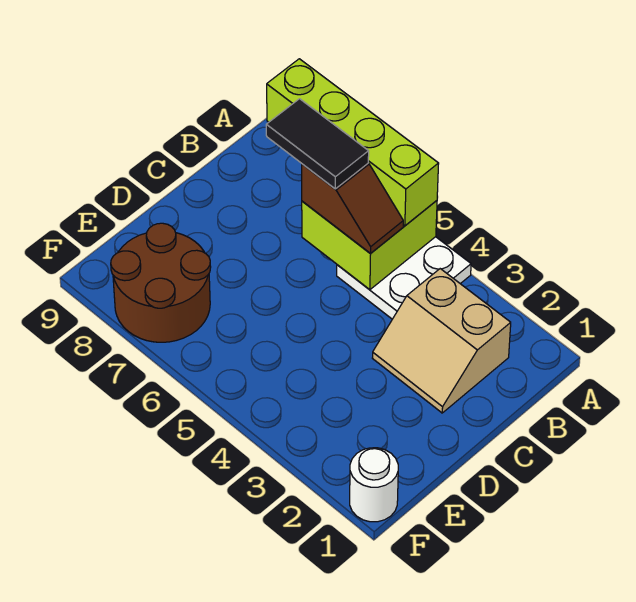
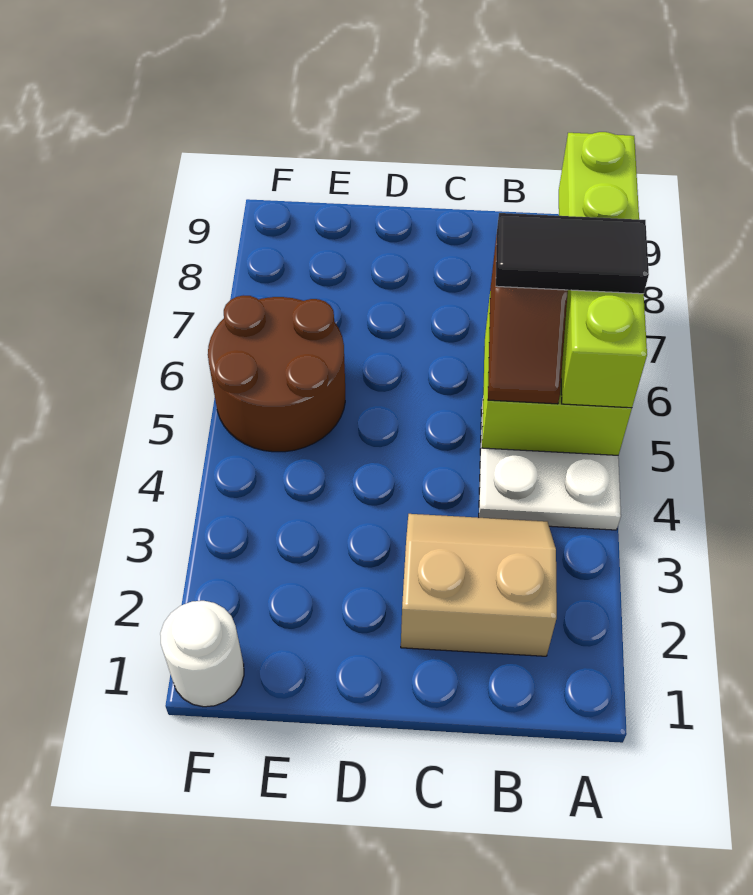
tan 2x2 slope [373,269,511,413] -> tan 2x2 slope turned to [401,514,557,656]
black 1x2 tile [266,99,369,189] -> black 1x2 tile turned to [496,213,649,294]
brown 2x2 round brick [111,223,211,342] -> brown 2x2 round brick moved to [208,295,345,452]

